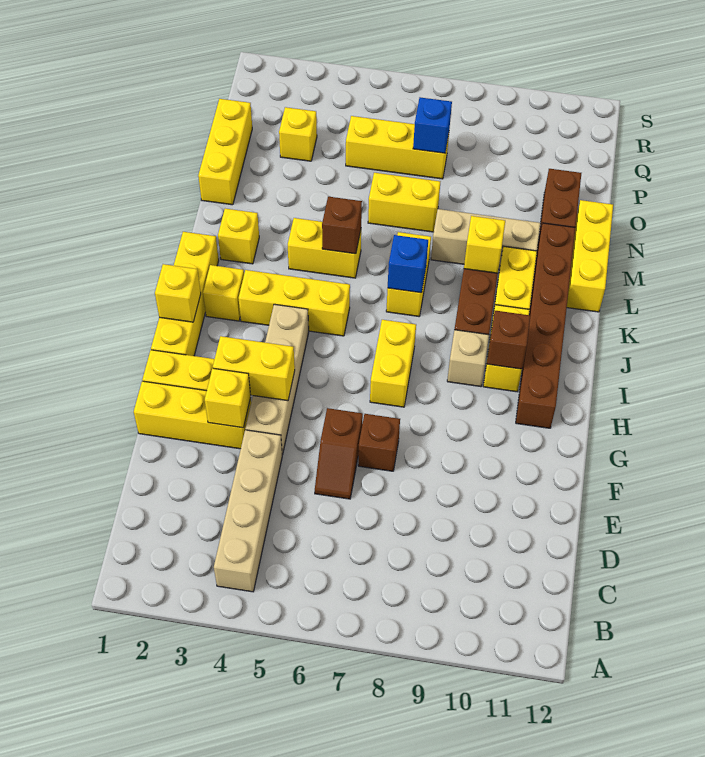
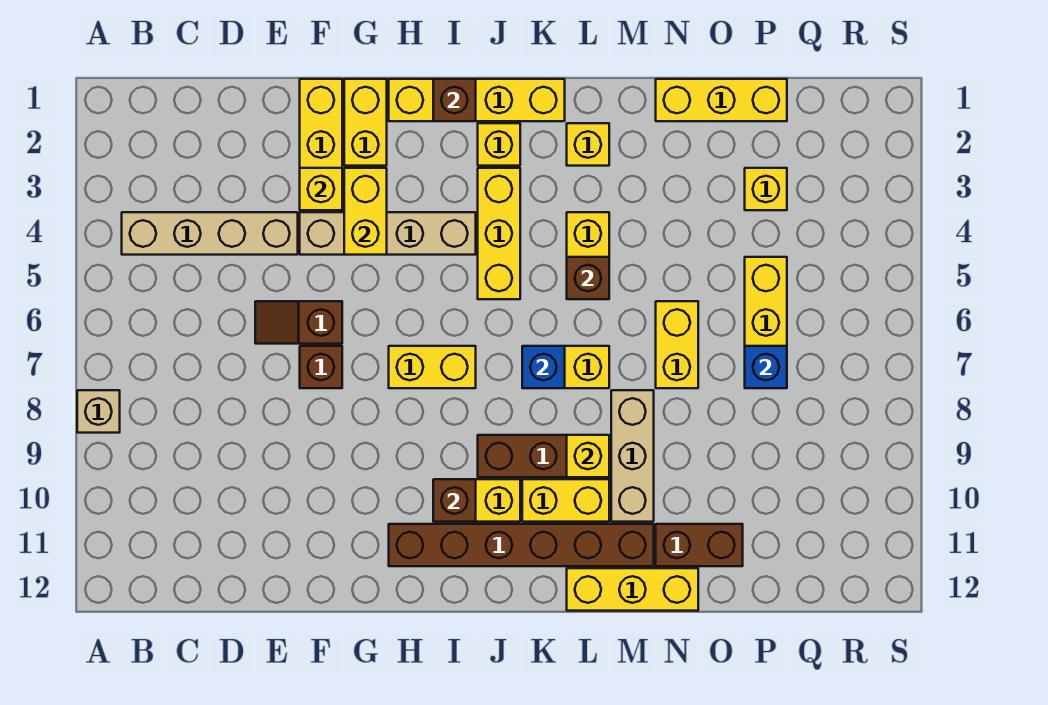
yellow 1x1 brick [155,264,201,322] -> brown 1x1 brick [433,79,476,121]
tan 1x1 brick [447,330,489,387] -> tan 1x1 brick moved to [77,390,120,433]

